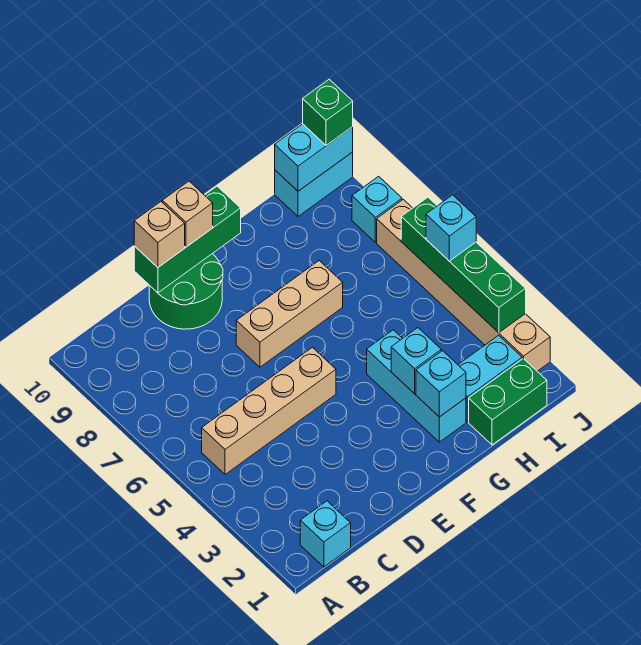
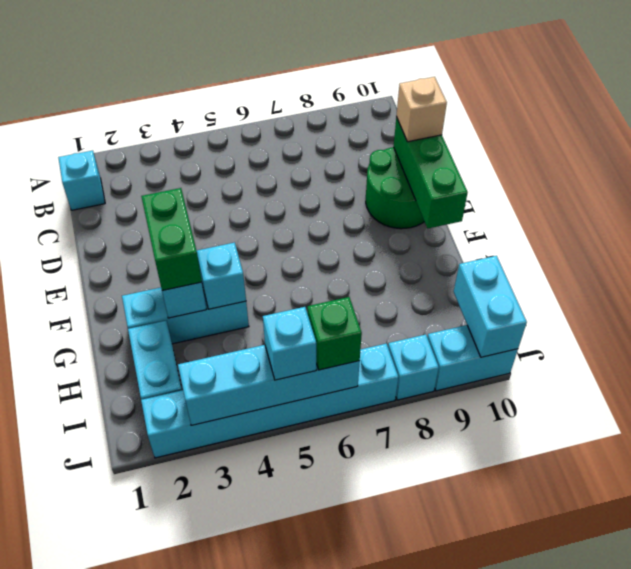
tan 1x4 brick [202,347,336,474] -> none
tan 1x3 brick [236,261,343,367] -> none
tan 1x1 brick [162,181,213,247] -> none
cyan 1x1 brick [416,351,466,417] -> cyan 1x1 brick moved to [197,242,246,309]
green 1x2 brick [469,358,547,445] -> green 1x2 brick moved to [141,188,202,291]
cyan 1x2 brick [275,152,353,216] -> cyan 1x2 brick turned to [427,325,518,391]
tan 1x6 brick [377,199,550,371] -> cyan 1x6 brick [141,343,399,458]
green 1x4 brick [401,197,526,333] -> cyan 1x4 brick [178,345,360,425]
green 1x1 brick [303,79,353,145] -> green 1x1 brick moved to [307,297,362,370]

